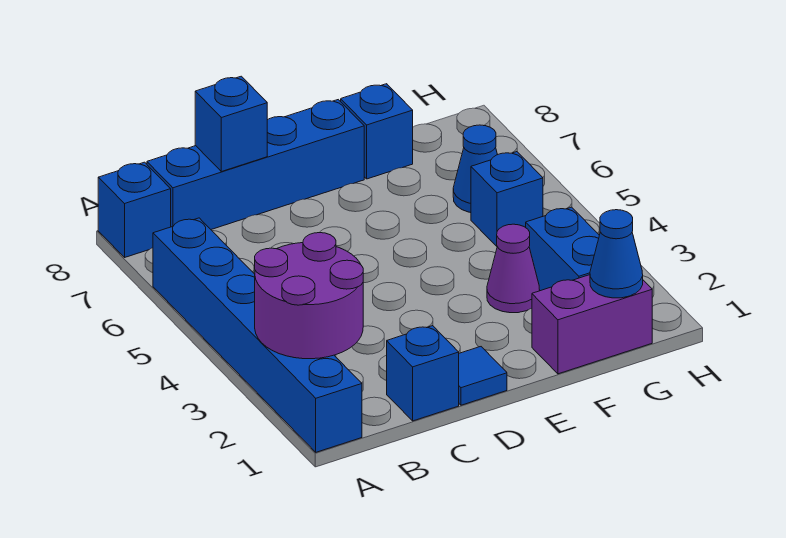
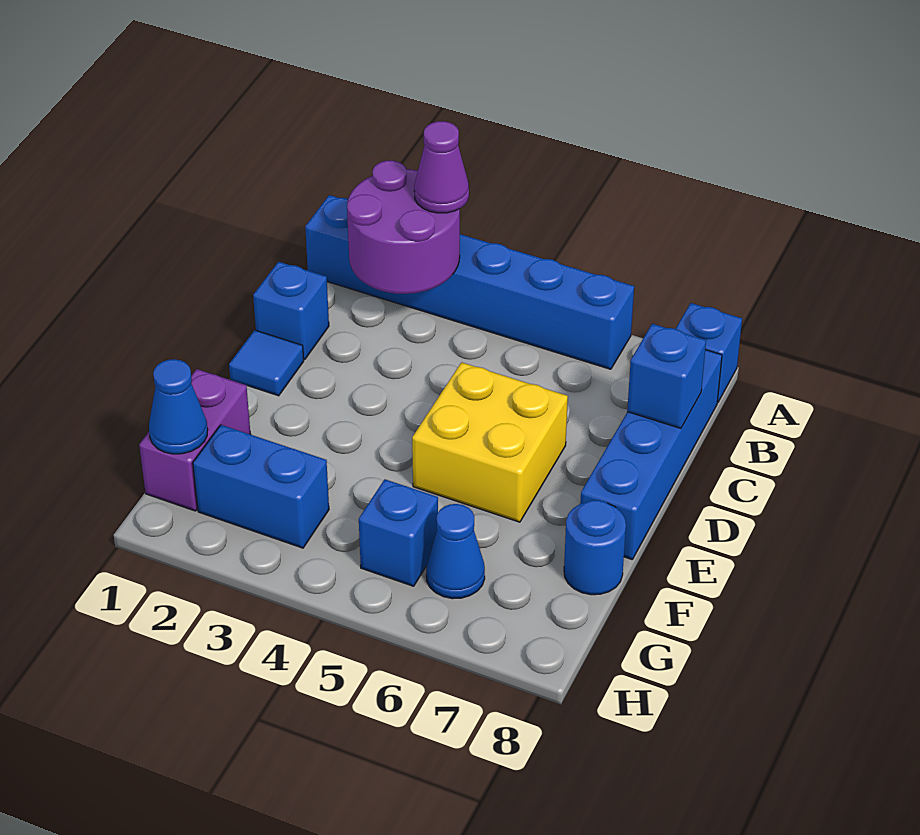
none -> yellow 2x2 brick [412,362,568,522]
purple 1x1 cone [487,224,540,313] -> purple 1x1 cone moved to [414,121,469,213]
blue 1x1 brick [341,84,413,179] -> blue 1x1 round brick [564,500,626,595]

